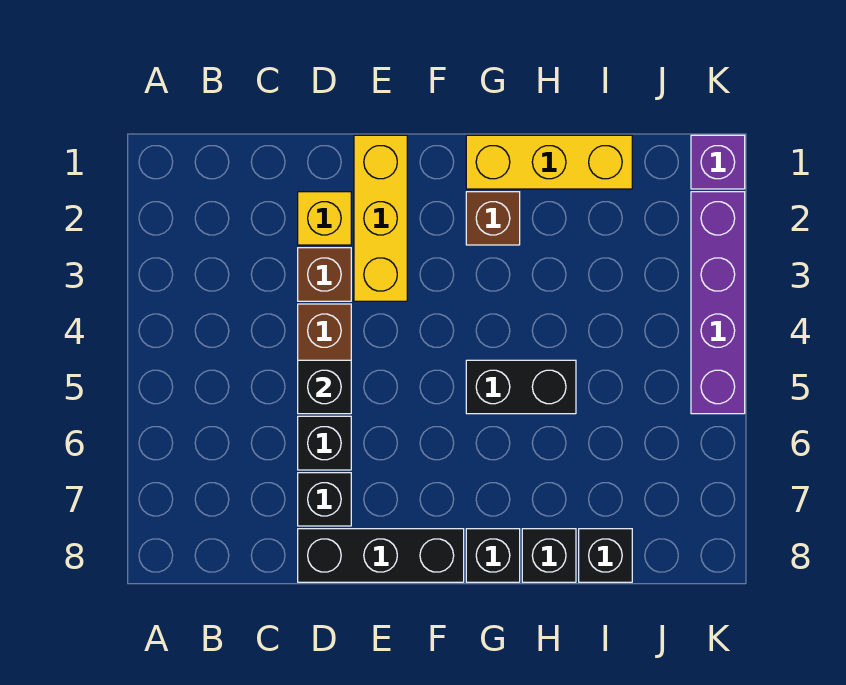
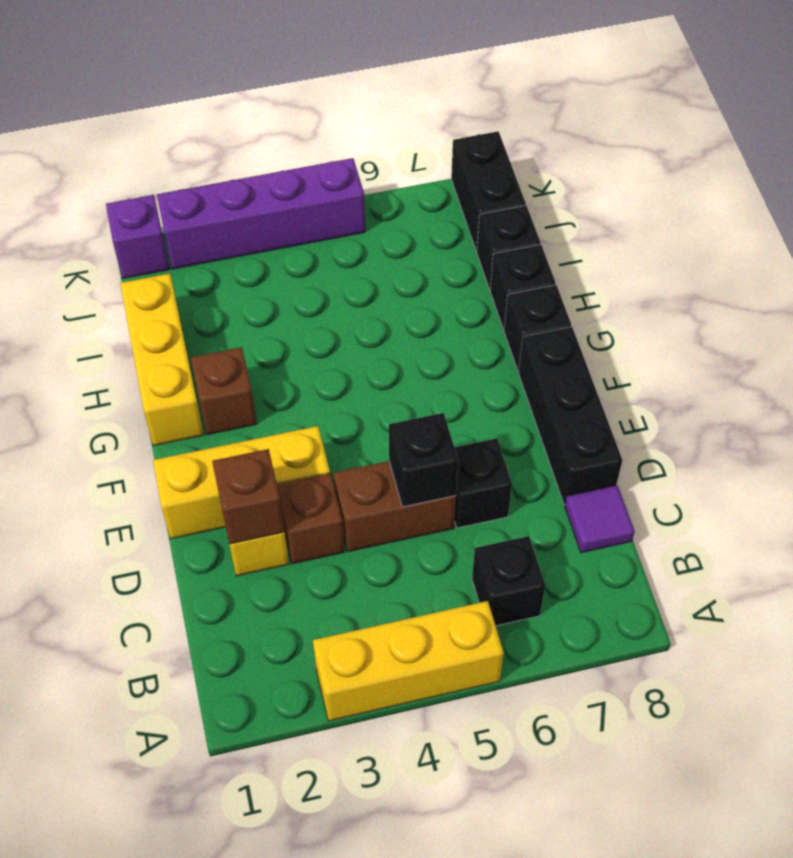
none -> yellow 1x3 brick [313,601,504,721]
none -> purple 1x1 tile [565,485,635,553]
none -> brown 1x1 brick [212,449,285,544]
black 1x1 brick [298,473,351,526] -> black 1x1 brick moved to [472,536,545,626]
black 1x2 brick [466,360,576,414] -> black 1x2 brick moved to [451,131,526,251]

